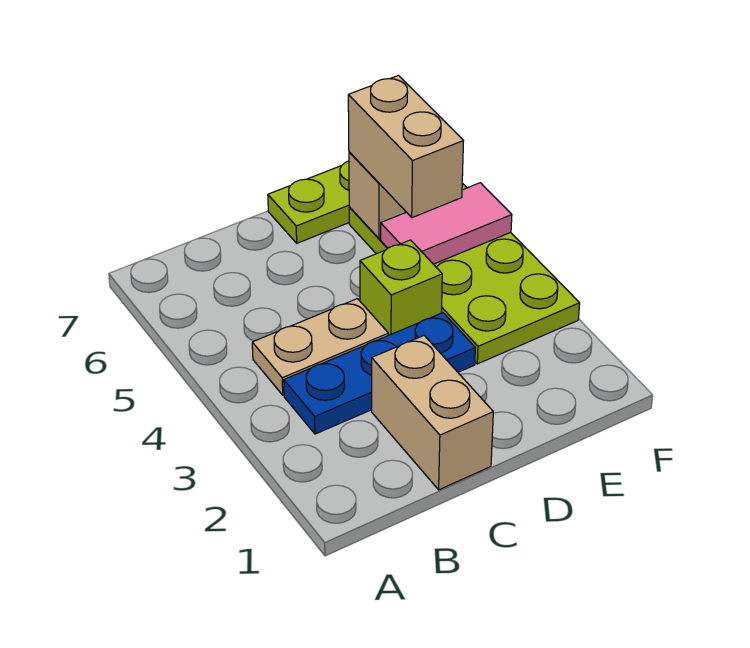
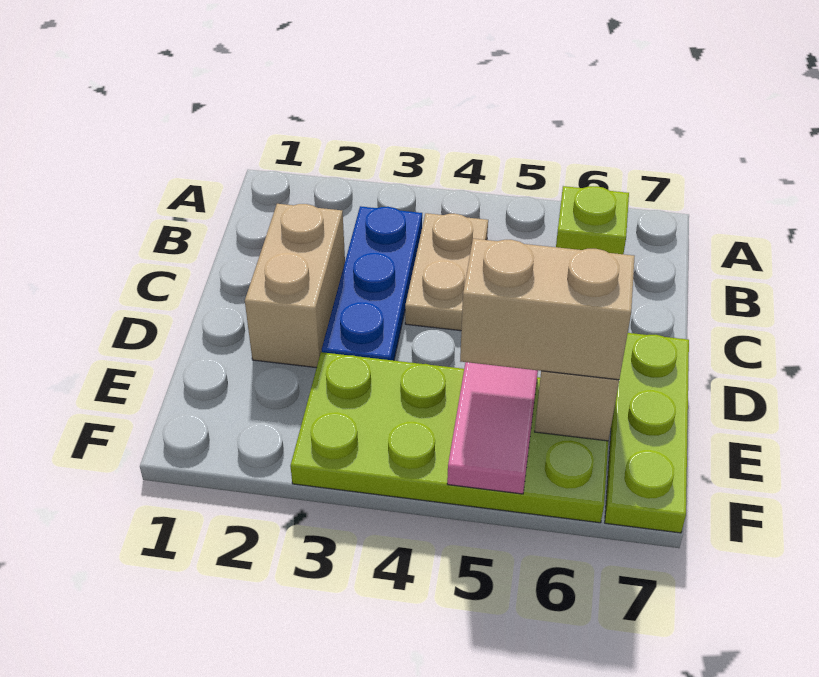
tan 1x2 brick [372,336,493,490] -> tan 1x2 brick turned to [245,204,345,368]
lime 1x1 brick [360,240,442,335] -> lime 1x1 brick moved to [556,186,629,254]

